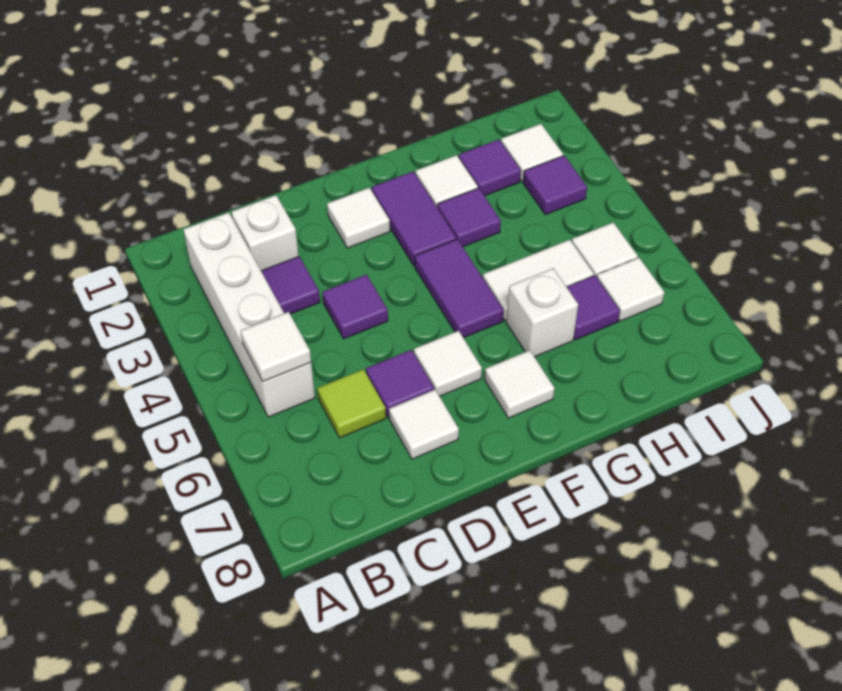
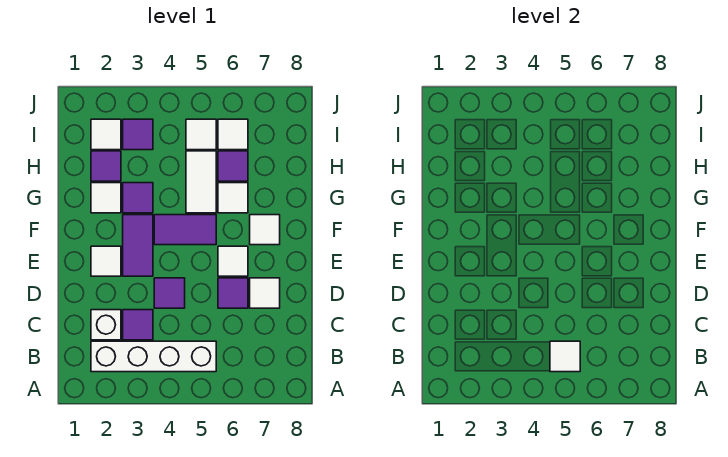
lime 1x1 tile [317,369,386,438] -> none
purple 1x2 tile [372,171,457,266] -> purple 1x2 tile turned to [123,215,153,276]
white 1x1 brick [506,268,578,357] -> white 1x1 tile [218,183,248,213]

